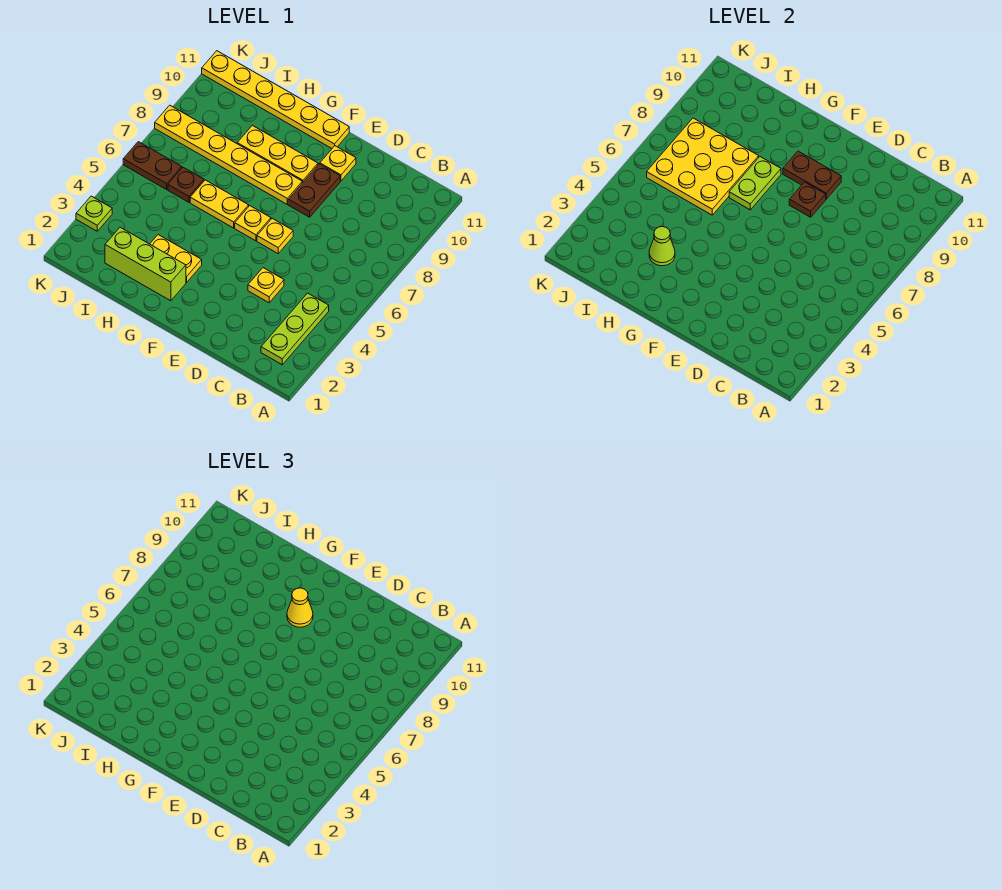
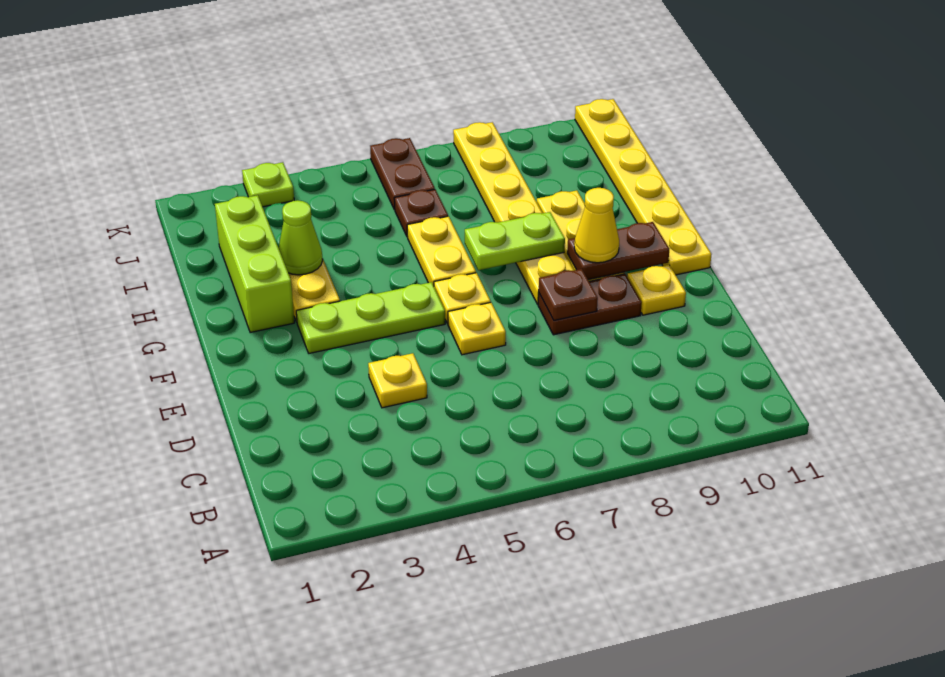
lime 1x3 plate [261,293,329,365] -> lime 1x3 plate moved to [296,282,445,353]
brown 1x2 plate [783,151,841,199] -> brown 1x2 plate turned to [567,222,669,280]
yellow 3x3 plate [647,118,759,215] -> none

